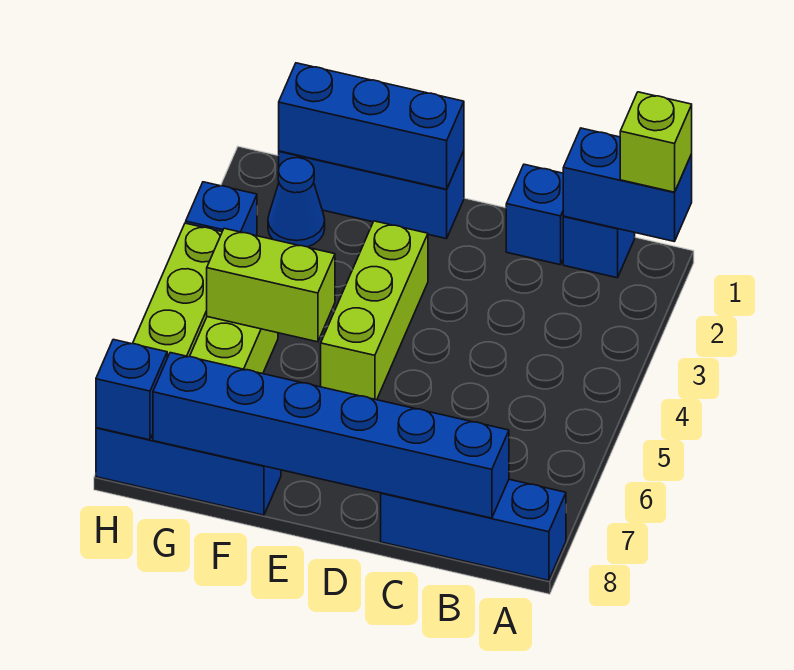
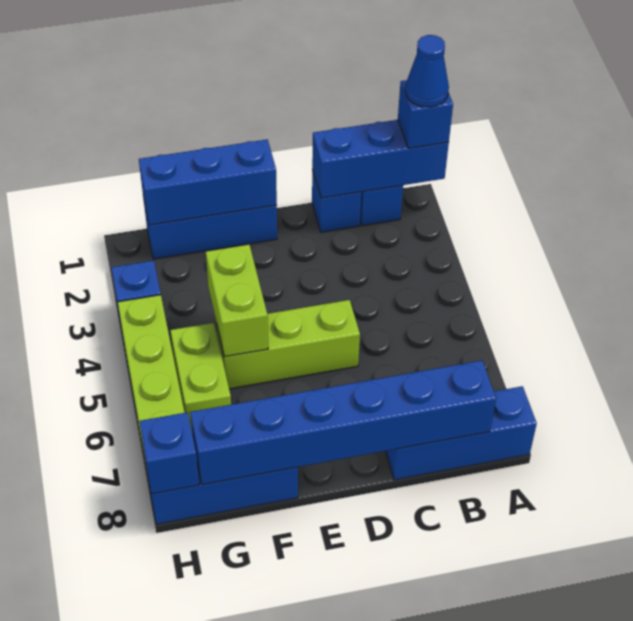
blue 1x2 brick [563,128,692,242] -> blue 1x3 brick [312,120,449,198]
lime 1x1 brick [620,92,692,192] -> blue 1x1 brick [398,80,453,148]
lime 1x3 brick [321,221,428,400] -> lime 1x3 brick turned to [216,300,360,389]
lime 1x2 brick [207,228,335,342] -> lime 1x2 brick turned to [206,244,268,357]
blue 1x1 cone [268,158,325,247] -> blue 1x1 cone moved to [405,35,449,107]

